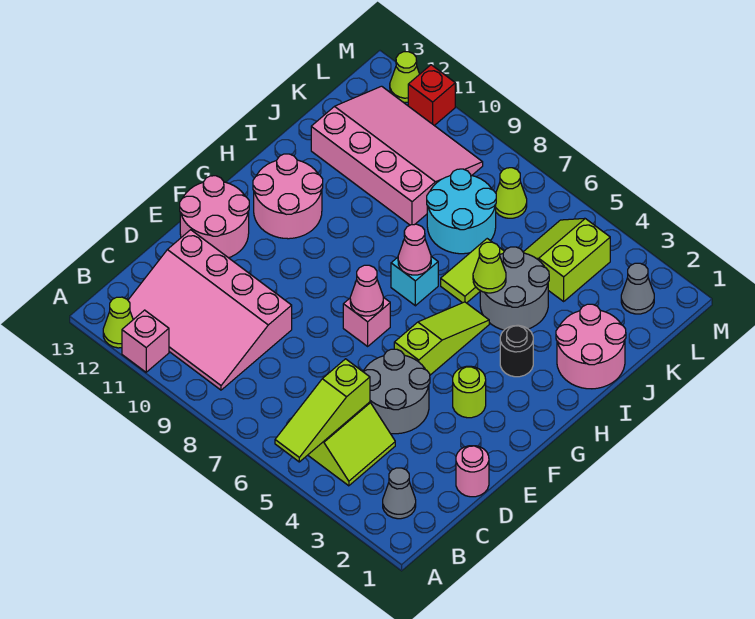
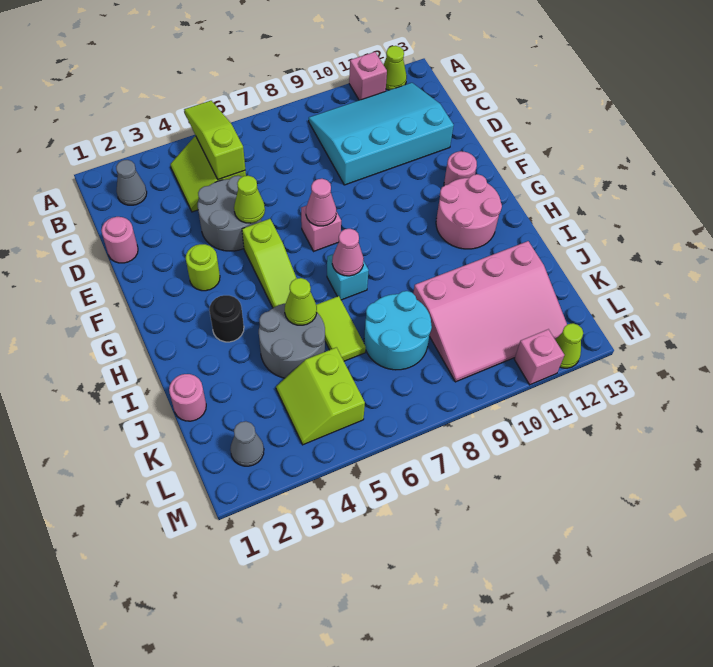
pink 3x4 slope [128,230,292,390] -> cyan 3x4 slope [309,83,454,185]
pink 2x2 round brick [180,176,249,258] -> pink 1x1 round brick [444,151,477,186]
pink 2x2 round brick [556,304,626,389] -> pink 1x1 round brick [169,374,206,421]
lime 2x2 slope [523,218,610,301] -> lime 2x2 slope turned to [276,347,365,445]
lime 1x1 cone [495,168,527,218] -> lime 1x1 cone moved to [234,176,265,223]
red 1x1 brick [408,65,455,126] -> pink 1x1 brick [514,329,564,385]

